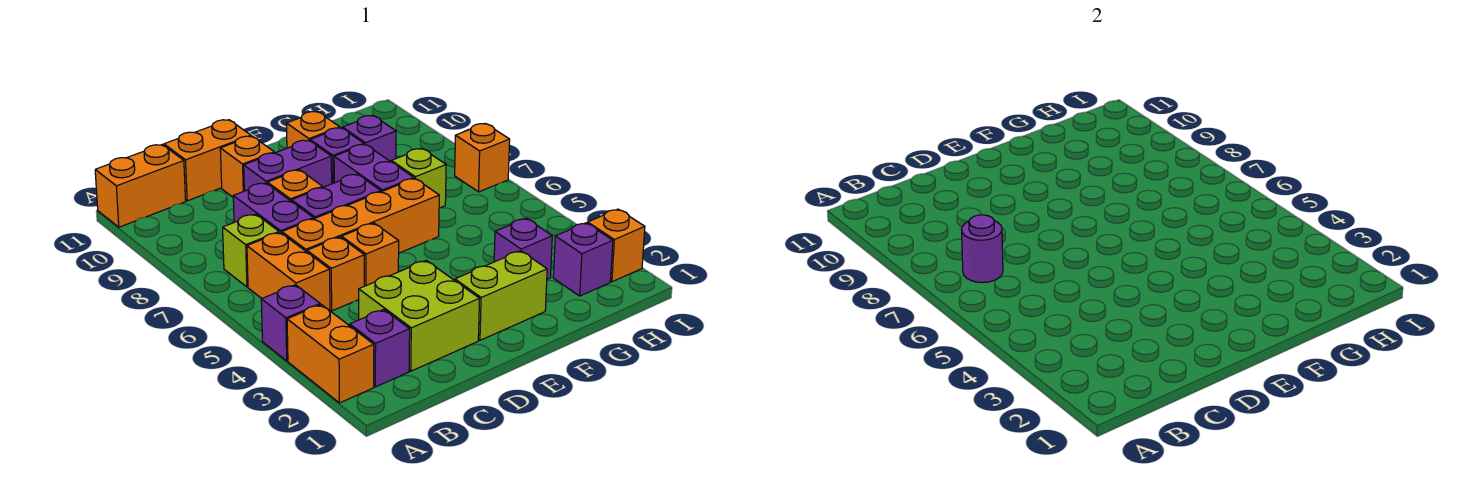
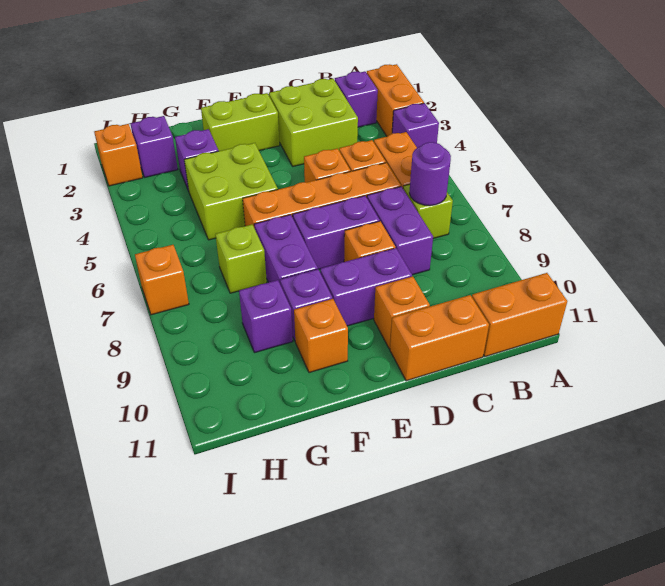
none -> lime 2x2 brick [184,143,278,240]

